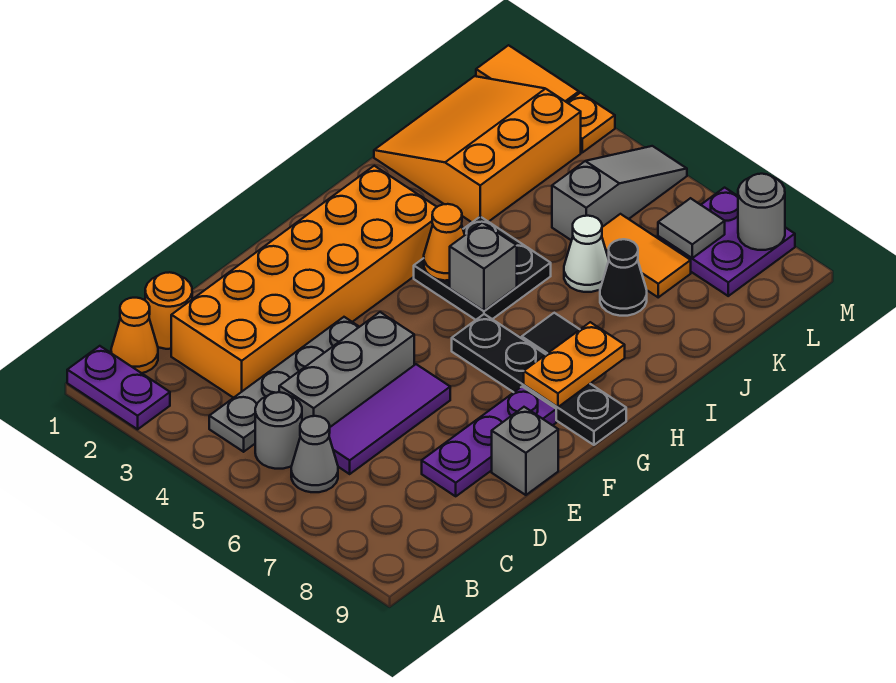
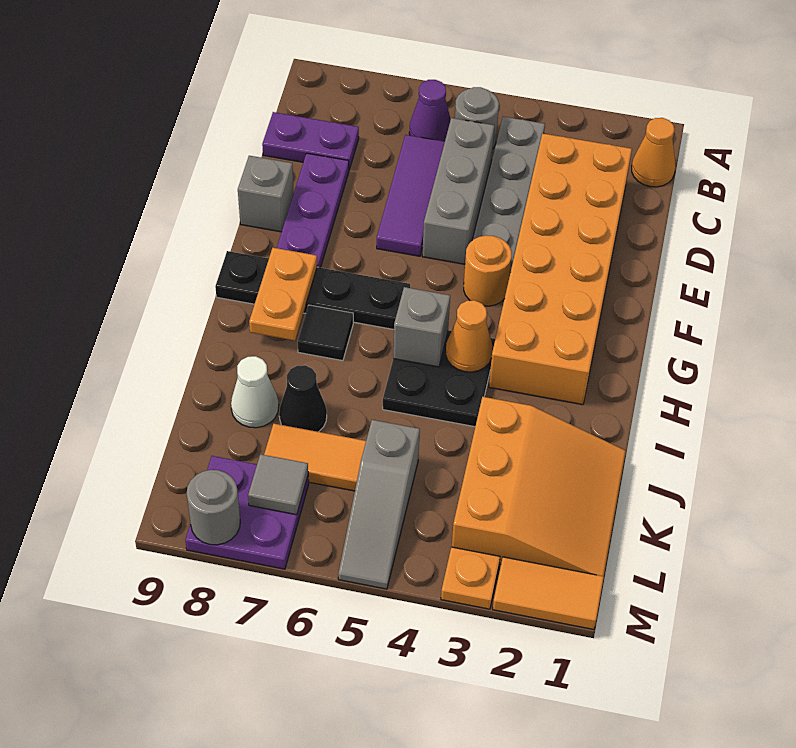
purple 1x2 plate [67,346,170,429] -> purple 1x2 plate moved to [262,112,359,170]
grey 1x1 cone [291,416,338,492] -> purple 1x1 cone [409,80,451,141]
orange 1x1 round brick [145,272,192,349] -> orange 1x1 round brick moved to [464,235,512,306]
white 1x1 cone [564,216,609,292] -> white 1x1 cone moved to [231,356,279,428]

